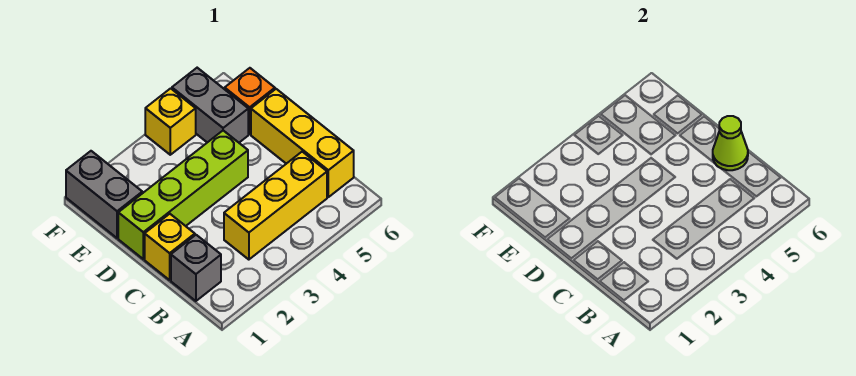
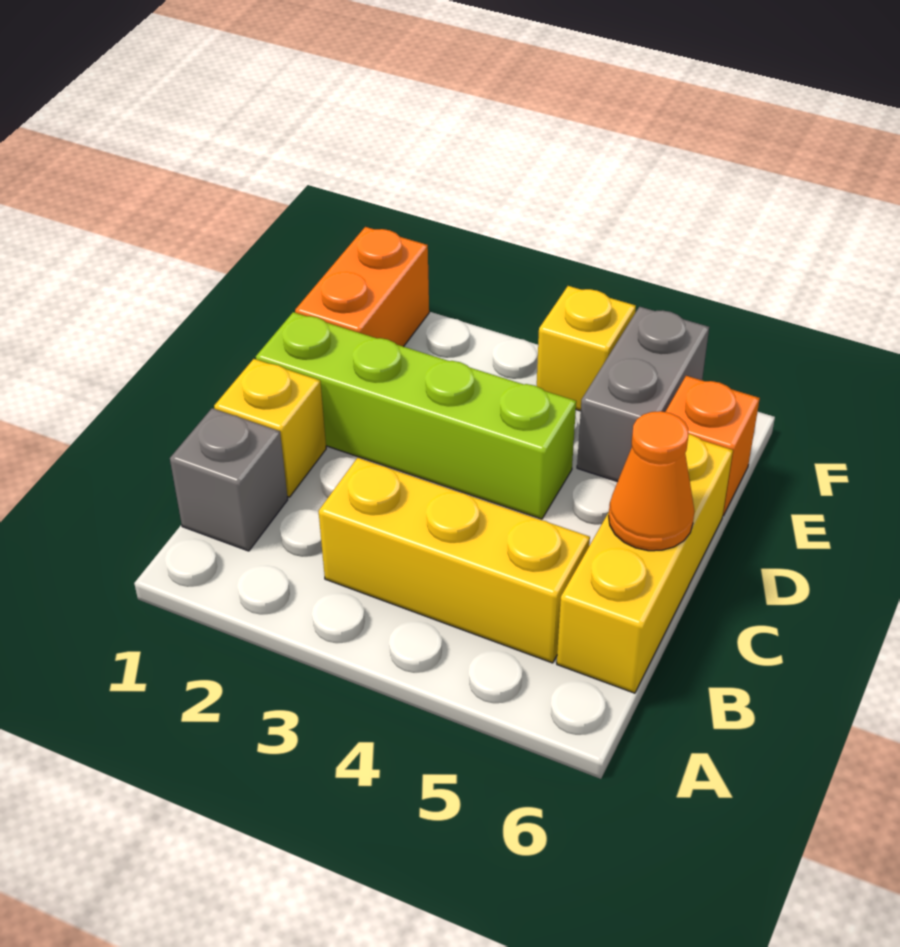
lime 1x1 cone [713,116,748,170] -> orange 1x1 cone [609,411,695,551]
grey 1x2 brick [66,151,142,238] -> orange 1x2 brick [295,227,429,347]

